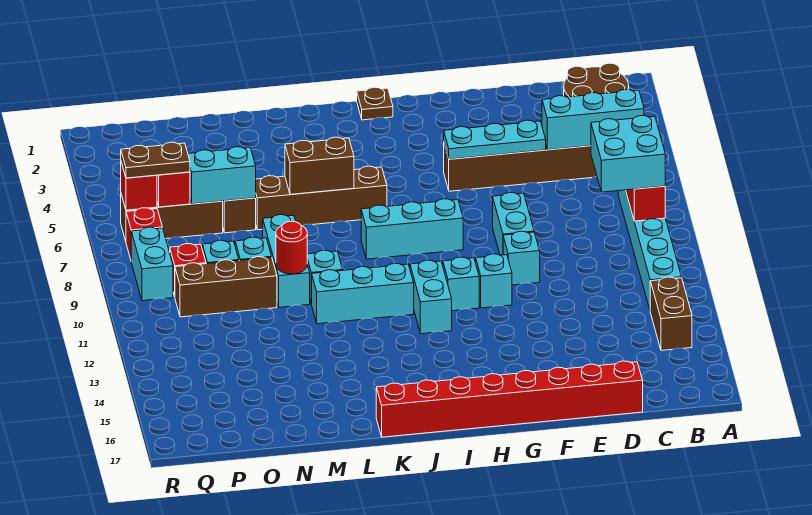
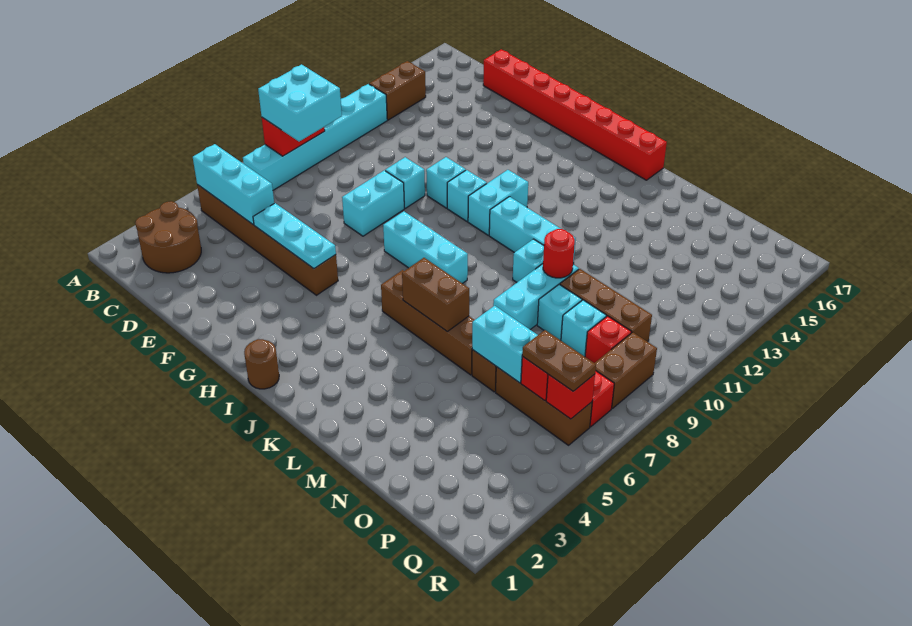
brown 1x1 plate [357,87,393,120] -> brown 1x1 round brick [244,339,279,389]
cyan 1x2 brick [131,227,173,301] -> brown 1x2 brick [595,332,657,408]

